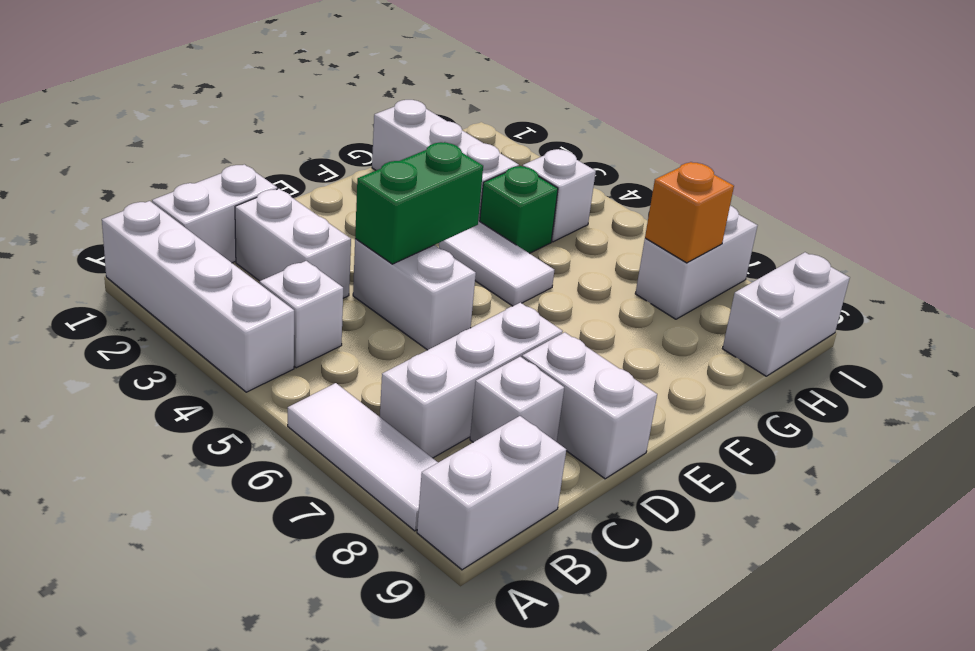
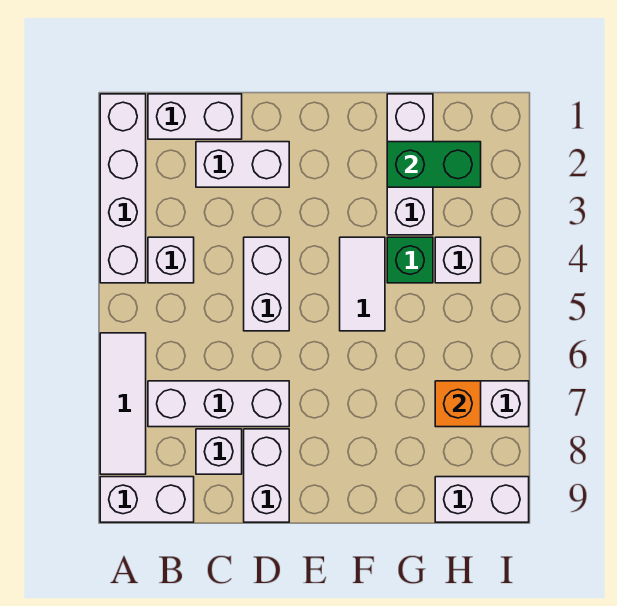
white 1x2 brick [235,189,351,298] -> white 1x2 brick turned to [196,142,289,187]
green 1x2 brick [355,142,483,264] -> green 1x2 brick moved to [387,142,481,187]

